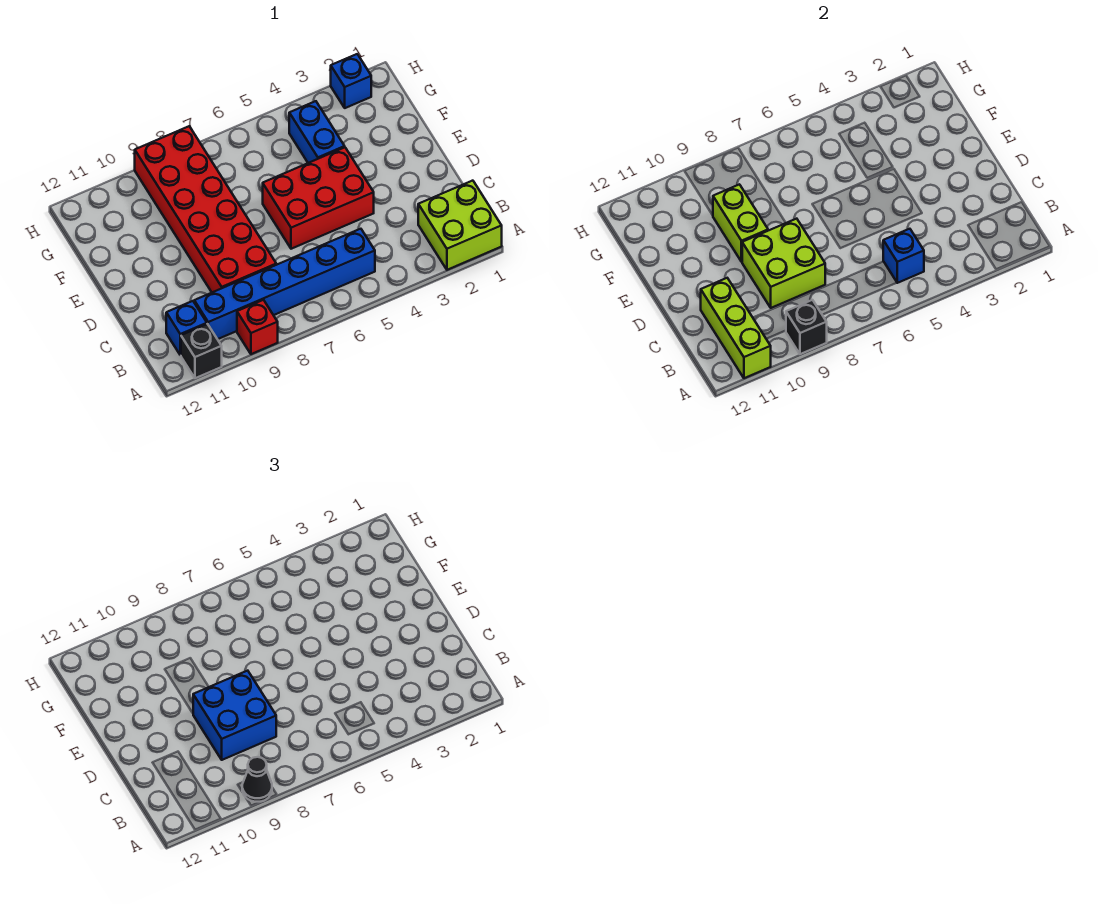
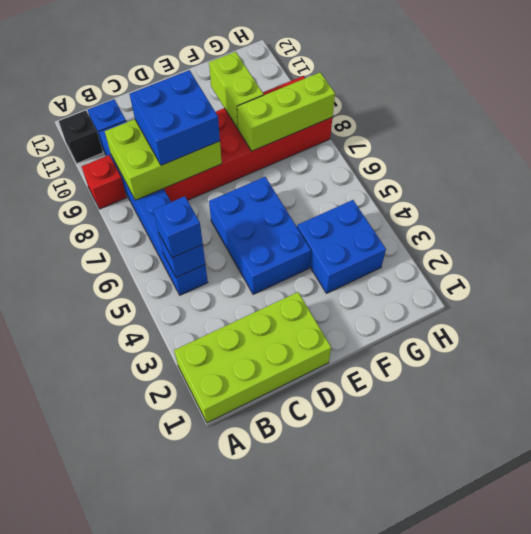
lime 2x2 brick [418,181,502,270] -> lime 2x4 brick [174,292,331,423]
black 1x1 brick [786,300,827,354] -> none
black 1x1 cone [242,757,272,802] -> none
lime 1x3 brick [701,278,771,378] -> lime 1x3 brick moved to [237,73,335,151]
lime 2x2 brick [742,219,825,308] -> lime 2x3 brick [105,119,222,200]
red 2x3 brick [263,147,374,249] -> blue 2x3 brick [209,177,311,294]
lime 1x2 brick [713,184,768,262] -> lime 1x2 brick turned to [209,52,264,129]
blue 1x2 brick [289,101,345,163] -> blue 2x2 brick [297,200,386,293]
blue 1x1 brick [331,54,371,108] -> blue 1x1 brick moved to [154,196,203,258]

